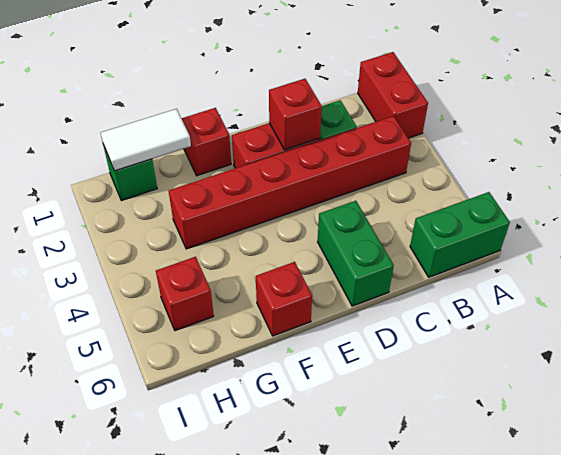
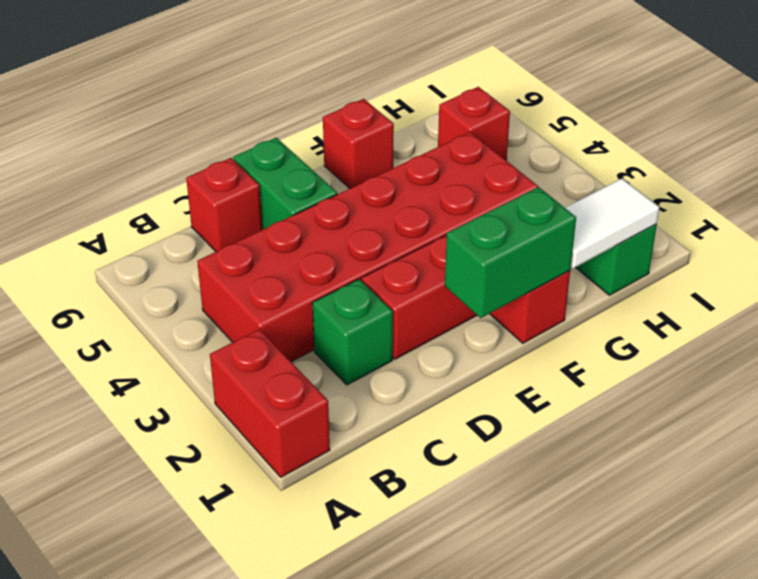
green 1x2 brick [410,192,510,277] -> green 1x2 brick moved to [445,187,576,318]
red 1x6 brick [169,116,411,249] -> red 2x6 brick [197,132,538,362]
red 1x1 brick [269,79,322,150] -> red 1x1 brick moved to [186,158,262,252]

